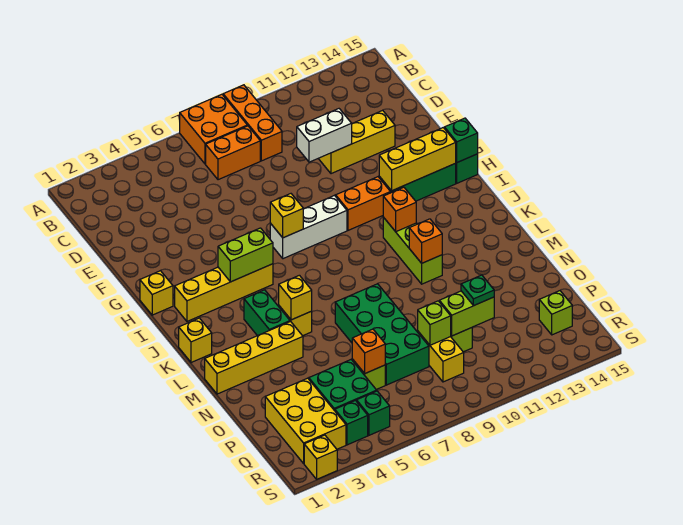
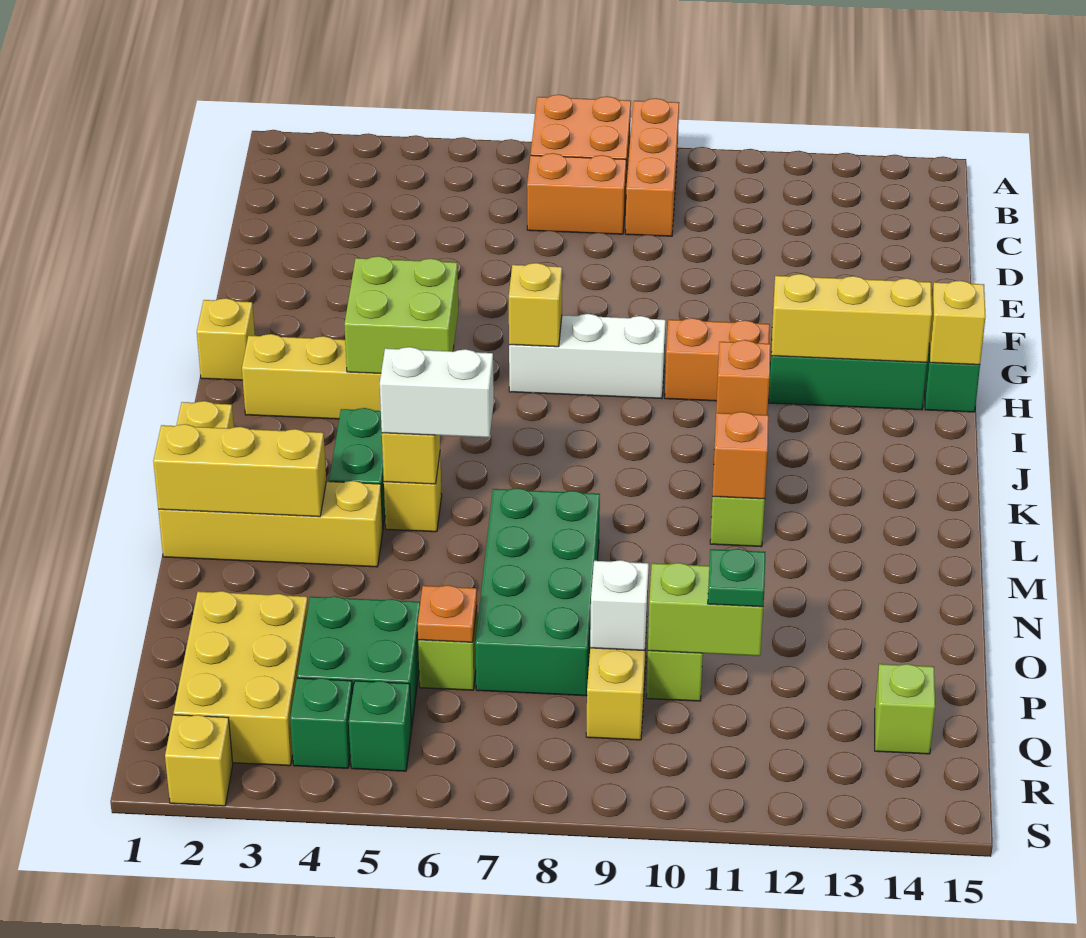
white 1x2 brick [297,109,352,162] -> white 1x2 brick moved to [380,347,494,438]
yellow 1x3 brick [319,110,395,174] -> yellow 1x3 brick moved to [153,424,326,517]
green 1x1 brick [444,118,478,162] -> yellow 1x1 brick [929,281,986,365]
lime 1x2 brick [218,228,273,282] -> lime 2x2 brick [344,256,458,373]
orange 1x1 brick [352,329,385,373] -> orange 1x1 plate [418,585,477,642]
lime 1x1 brick [418,301,451,345] -> white 1x1 brick [590,560,649,650]

